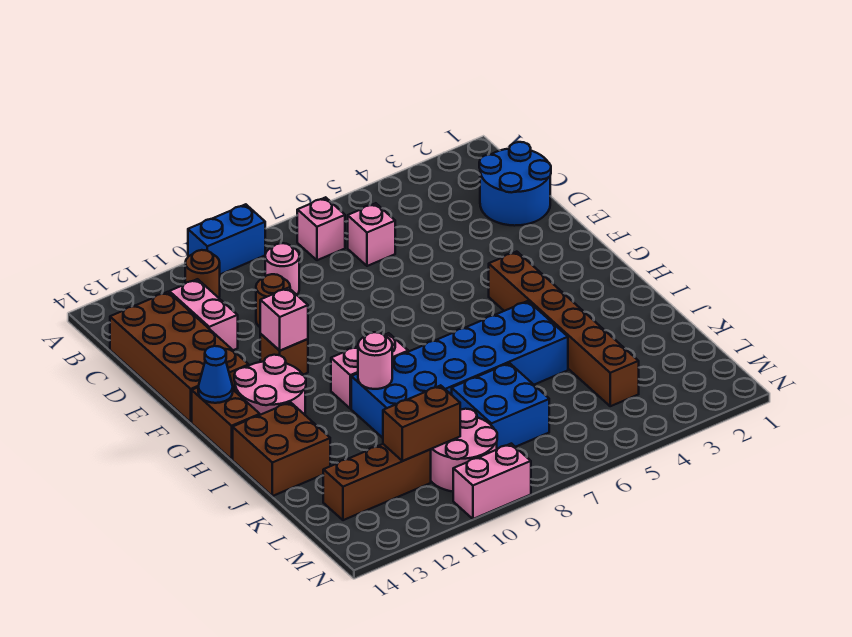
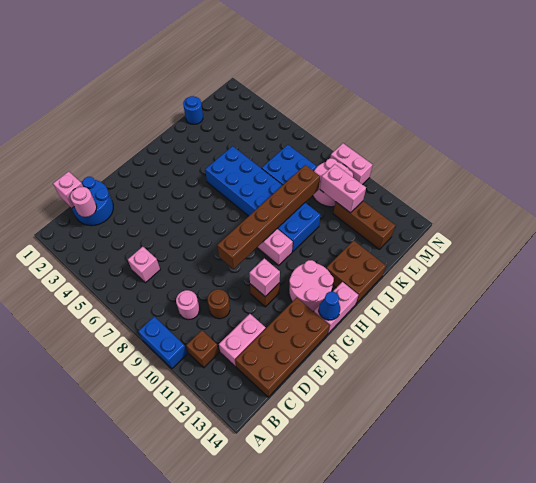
pink 1x1 brick [297,197,345,260] -> pink 1x1 brick moved to [53,171,83,208]
brown 1x1 round brick [185,250,220,298] -> brown 1x1 brick [186,330,219,368]
brown 1x6 brick [489,252,639,406] -> brown 1x6 brick moved to [217,165,320,269]
brown 1x2 brick [192,387,260,459] -> pink 1x2 brick [314,282,358,333]
pink 1x1 round brick [358,332,392,389] -> pink 1x1 round brick moved to [70,187,97,217]
none -> blue 1x1 round brick [183,96,203,124]
brown 1x2 brick [383,385,460,461] -> pink 1x2 brick [320,164,366,213]

